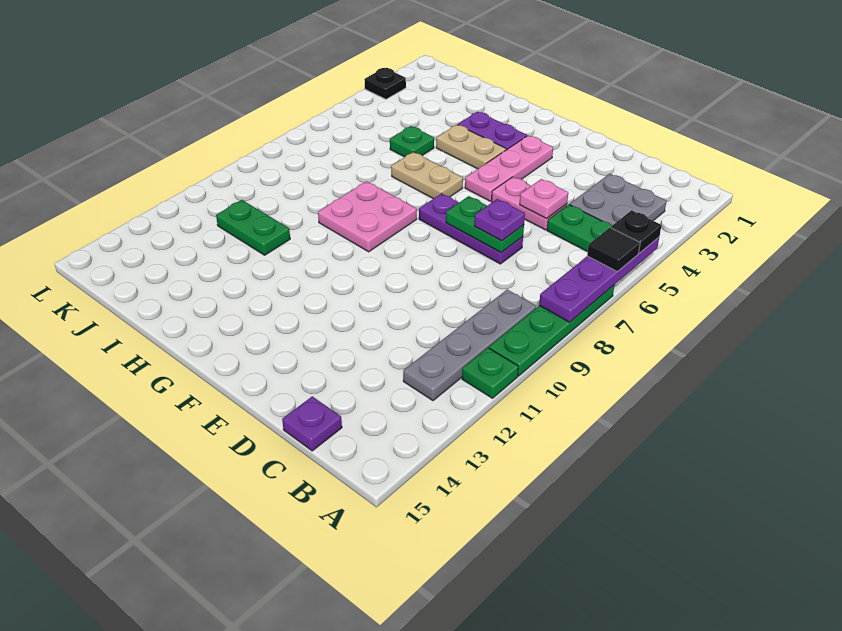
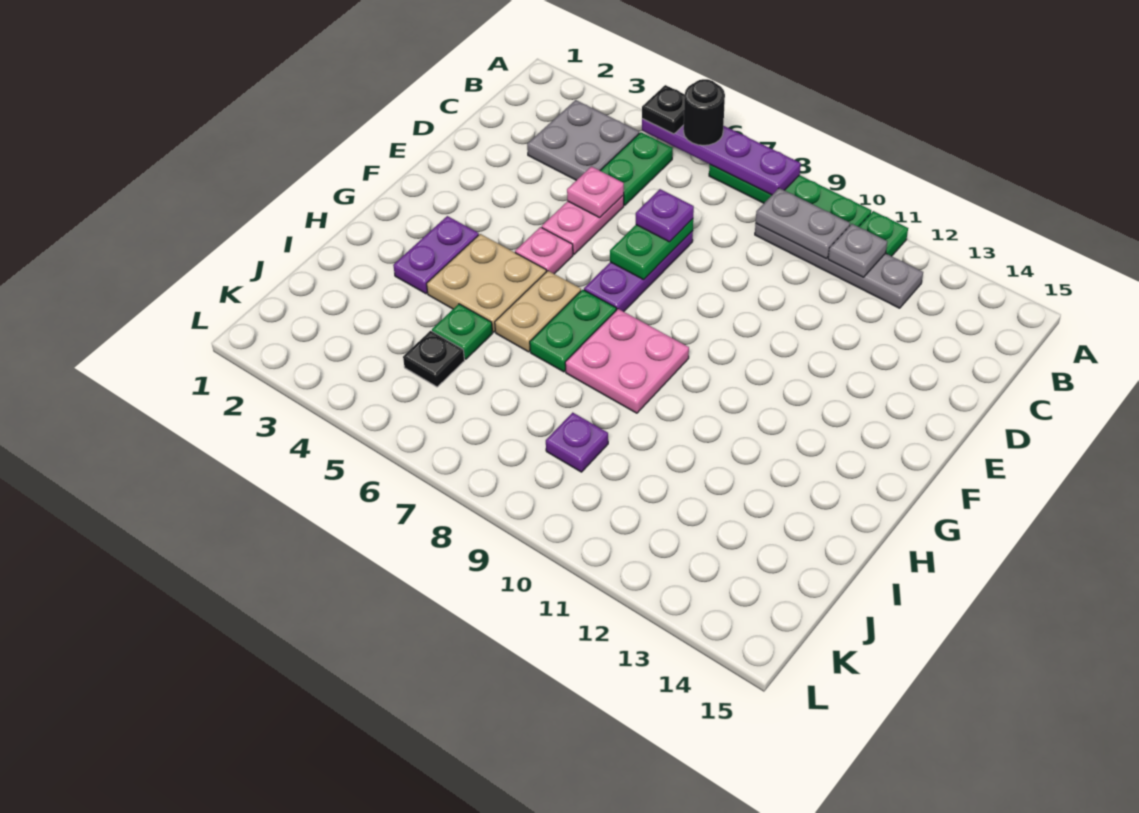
black 1x1 tile [587,228,640,271] -> black 1x1 round brick [684,79,725,145]
none -> grey 1x2 plate [756,188,850,258]
none -> grey 1x1 plate [828,224,887,277]
purple 1x1 plate [282,396,342,451] -> purple 1x1 plate moved to [546,413,608,472]
pink 1x3 plate [465,135,553,201] -> pink 1x1 plate [515,227,573,274]
tan 1x2 plate [436,125,506,169] -> tan 2x2 plate [427,234,546,332]
green 1x2 plate [216,200,290,255] -> green 1x2 plate moved to [530,290,616,372]
black 1x1 plate [364,68,406,99] -> black 1x1 plate moved to [403,331,465,387]

